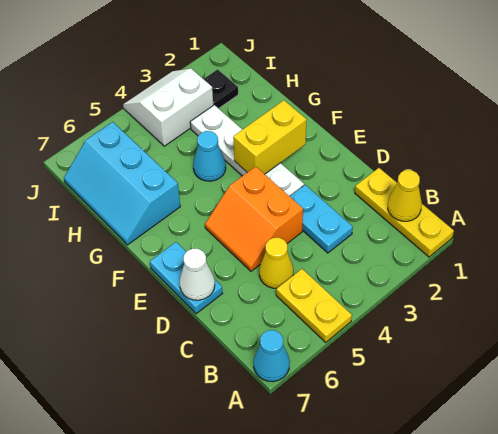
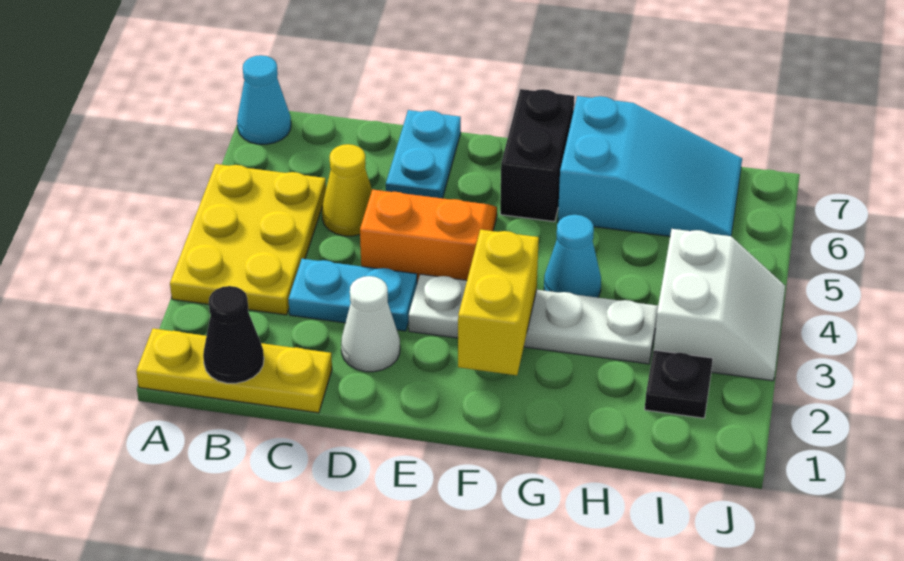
yellow 1x2 plate [276,269,352,342] -> yellow 2x3 plate [170,164,326,315]
yellow 1x1 cone [388,170,422,221] -> black 1x1 cone [203,286,264,383]
cyan 1x2 plate [150,242,222,314] -> cyan 1x2 plate turned to [386,110,461,198]
white 1x1 cone [180,249,215,300] -> white 1x1 cone moved to [341,276,400,372]
none -> black 1x2 brick [500,89,574,222]
cyan 2x3 slope [64,122,180,245] -> cyan 2x3 slope turned to [558,96,742,236]

